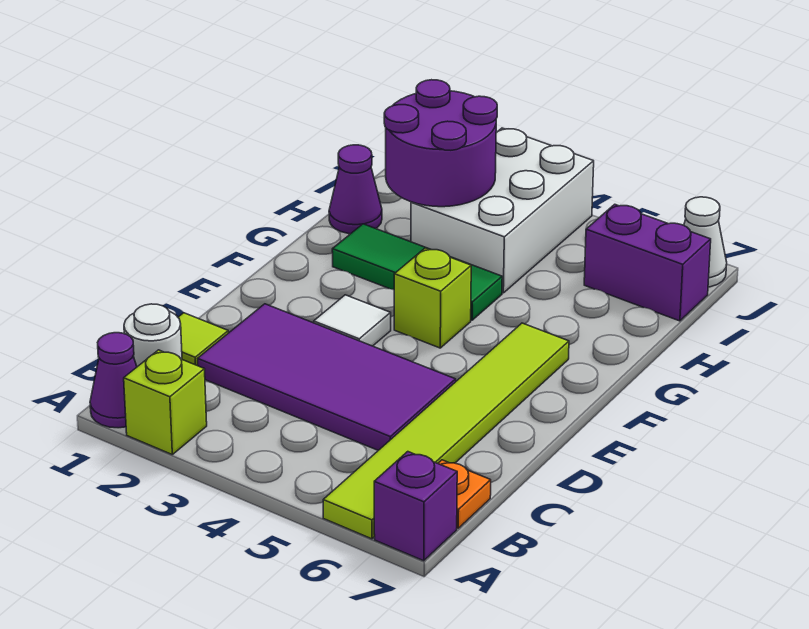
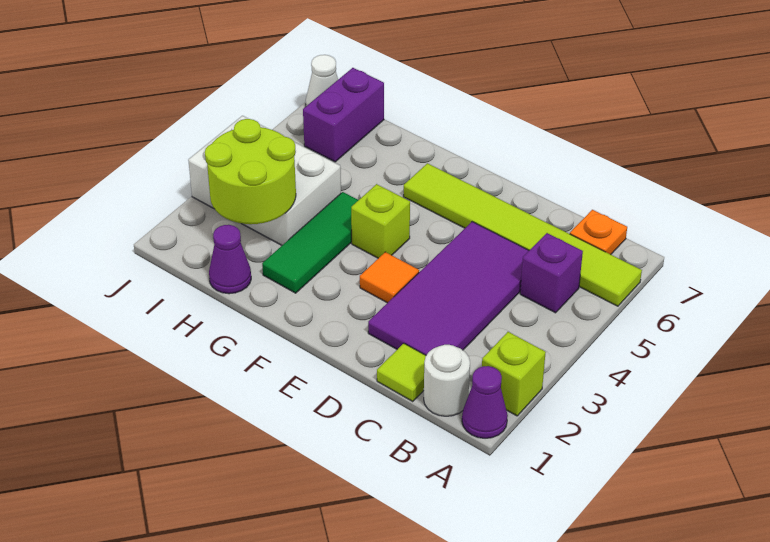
purple 1x1 brick [374,452,457,561] -> purple 1x1 brick moved to [520,233,583,313]
white 1x1 tile [314,295,391,346] -> orange 1x1 tile [360,252,419,303]
purple 2x2 round brick [384,80,497,207] -> lime 2x2 round brick [205,119,296,224]

